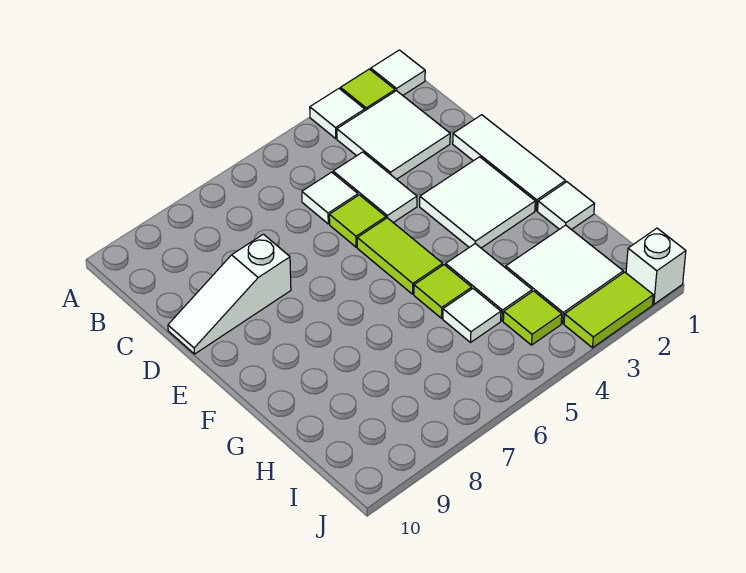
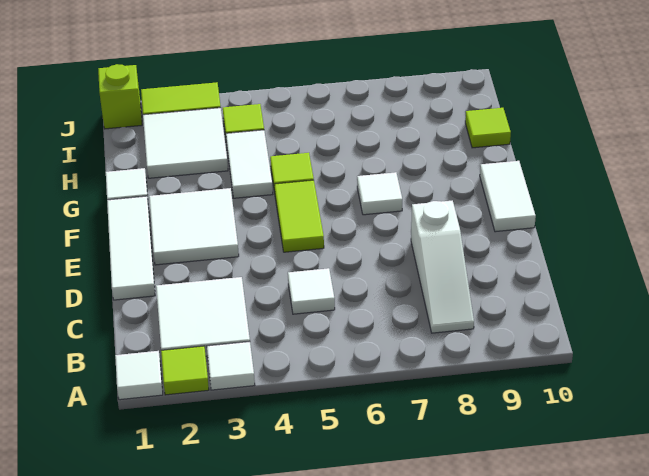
white 1x2 tile [333,152,417,223] -> white 1x2 tile moved to [480,161,536,232]
lime 1x1 tile [329,195,386,247] -> lime 1x1 tile moved to [465,108,511,148]
white 1x3 slope [168,234,291,354] -> white 1x3 slope turned to [411,201,474,333]
white 1x1 tile [443,289,501,342] -> white 1x1 tile moved to [357,172,402,215]
white 1x1 brick [626,228,686,304] -> lime 1x1 brick [98,64,142,129]

